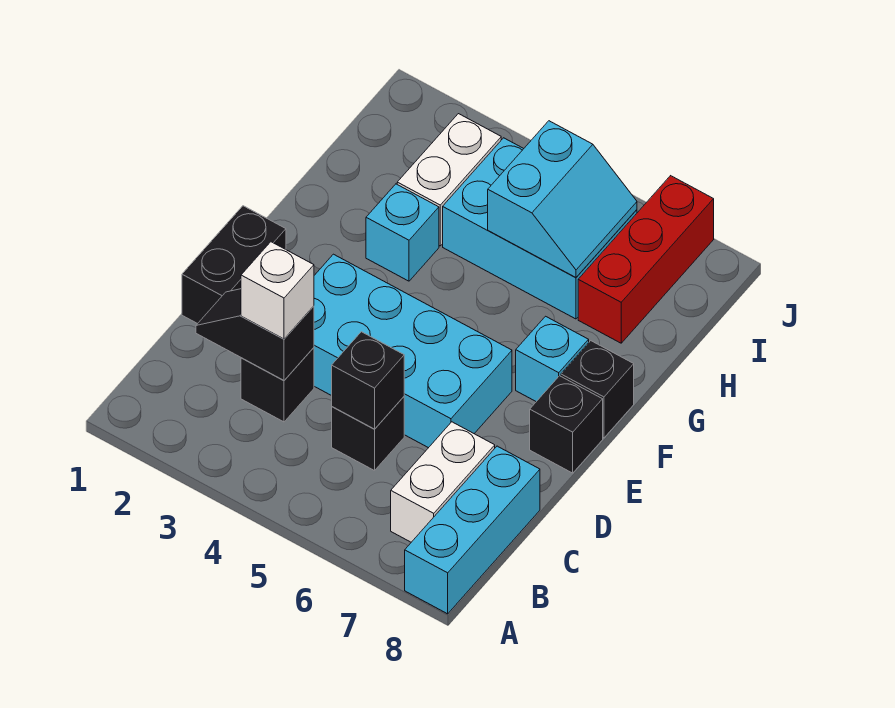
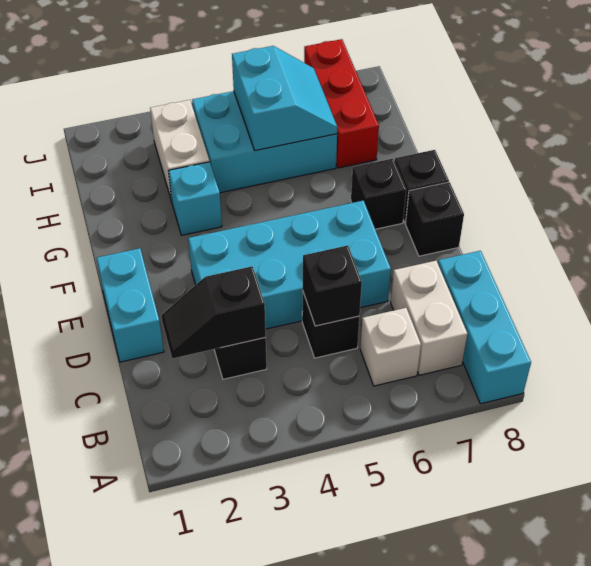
white 1x1 brick [241,242,314,339] -> white 1x1 brick moved to [360,308,421,386]
black 1x2 brick [182,206,286,324] -> cyan 1x2 brick [97,248,164,362]
cyan 1x1 brick [516,316,589,402] -> black 1x1 brick [351,159,406,229]

